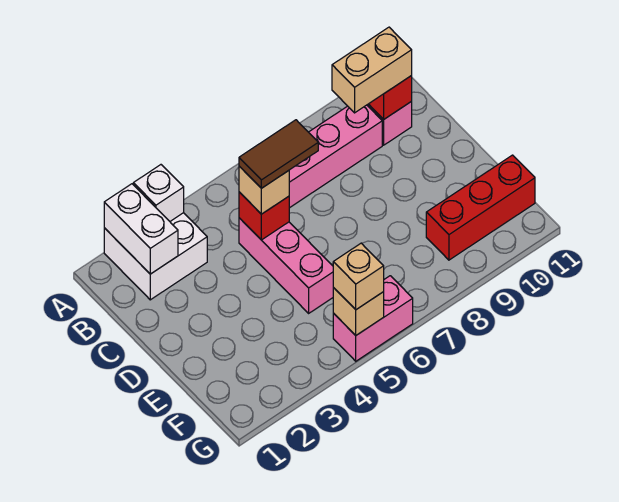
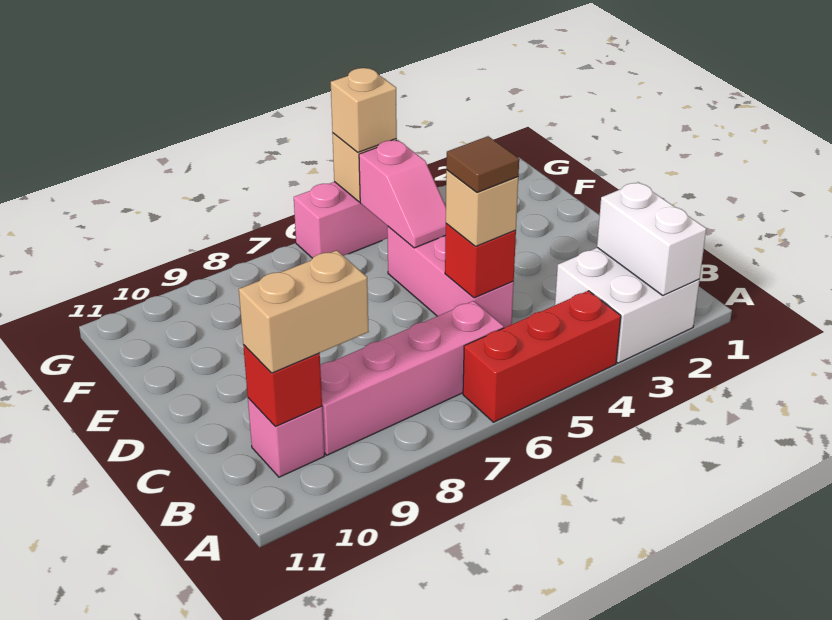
white 1x1 brick [133,165,184,221] -> none
brown 1x2 tile [239,120,318,188] -> brown 1x1 tile [446,136,519,193]
none -> pink 1x2 slope [359,140,446,248]
red 1x3 brick [426,155,535,260] -> red 1x3 brick moved to [463,291,621,422]

